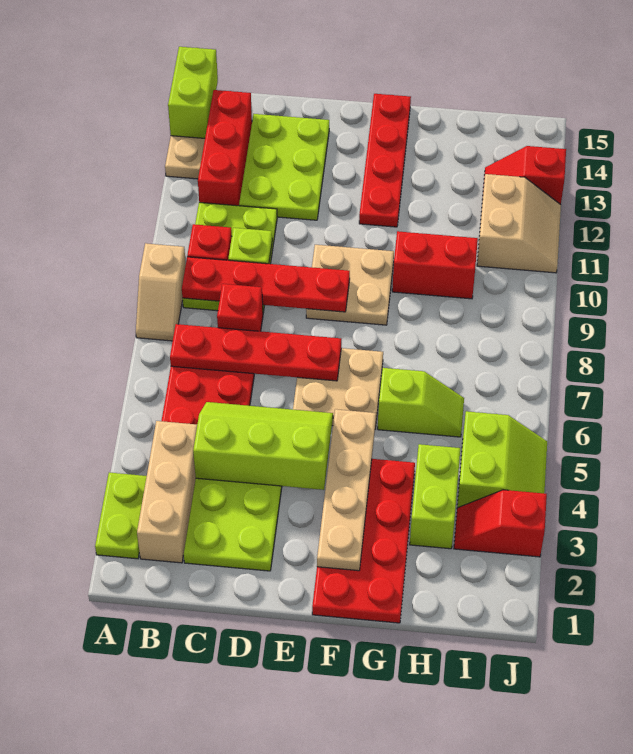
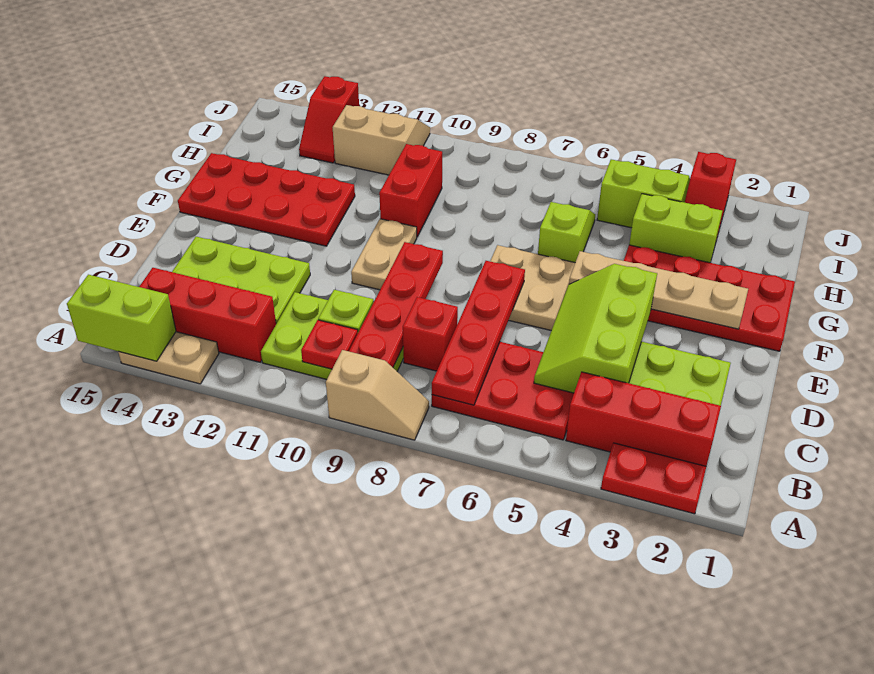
lime 1x2 plate [95,473,147,559] -> red 1x2 plate [601,443,706,514]
tan 1x3 brick [137,421,197,563] -> red 1x3 brick [566,372,721,466]
tan 2x2 plate [306,245,394,325] -> tan 1x2 plate [351,219,417,290]
red 1x4 plate [359,94,411,227] -> red 2x4 plate [178,153,355,246]

